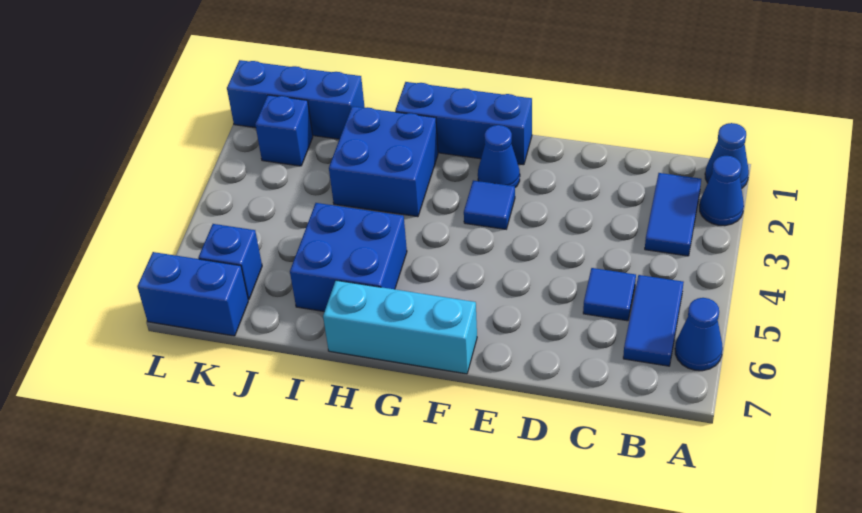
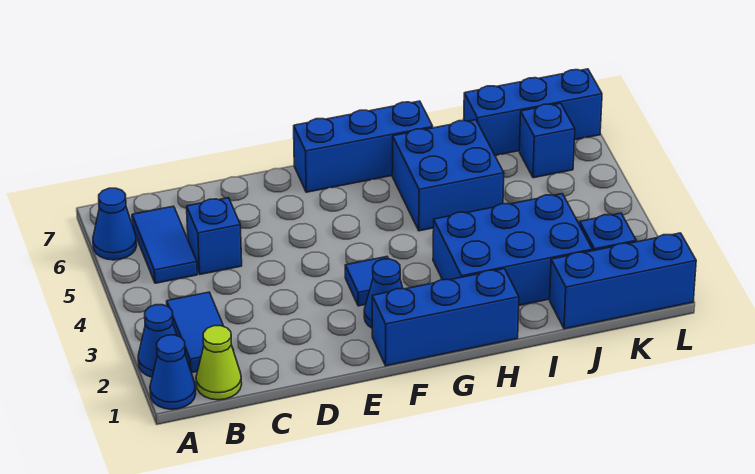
none -> lime 1x1 cone [196,326,242,400]
blue 1x1 tile [583,268,636,321] -> blue 1x1 brick [187,198,242,274]
cyan 1x3 brick [323,280,477,374] -> blue 1x3 brick [294,101,433,192]
blue 2x2 brick [329,106,438,217] -> blue 2x3 brick [433,194,592,305]
blue 1x2 brick [137,252,248,336] -> blue 1x3 brick [464,69,602,155]

